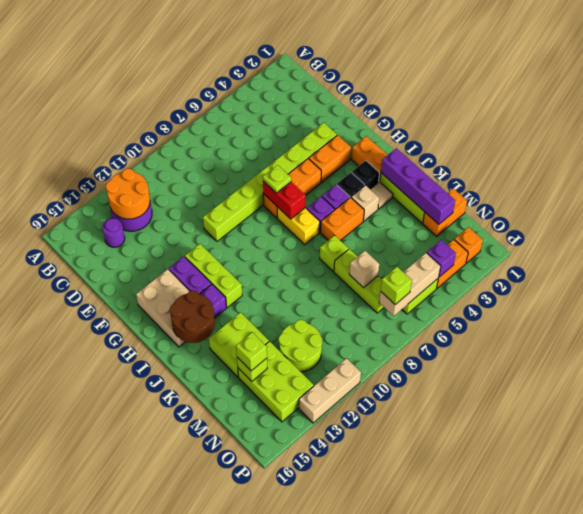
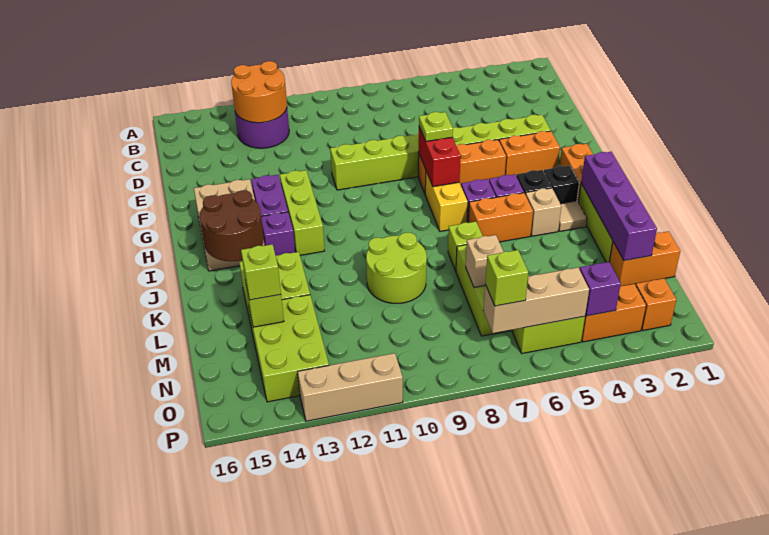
purple 1x1 round brick [102,218,125,247] -> none
lime 2x2 round brick [279,320,322,372] -> lime 2x2 round brick moved to [366,233,427,303]

